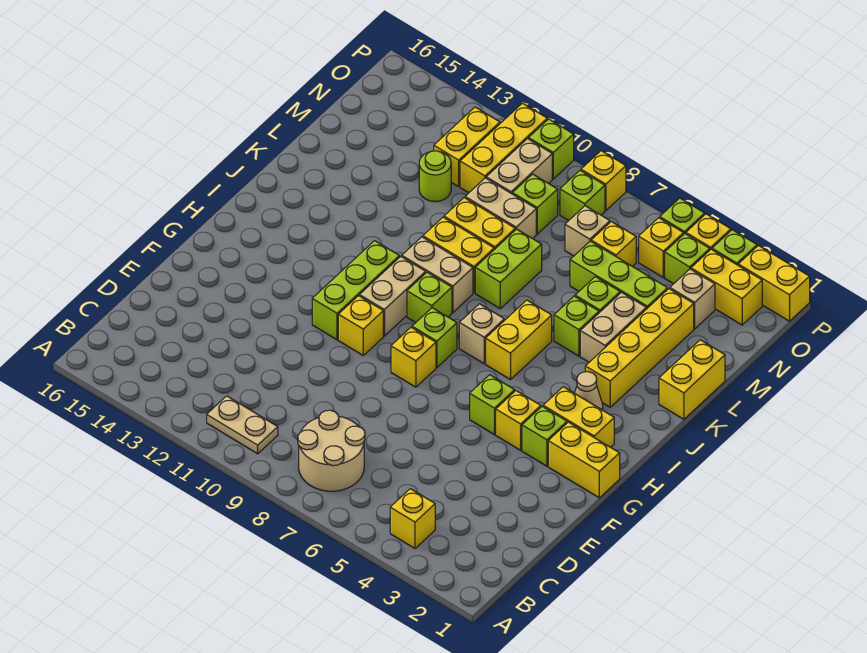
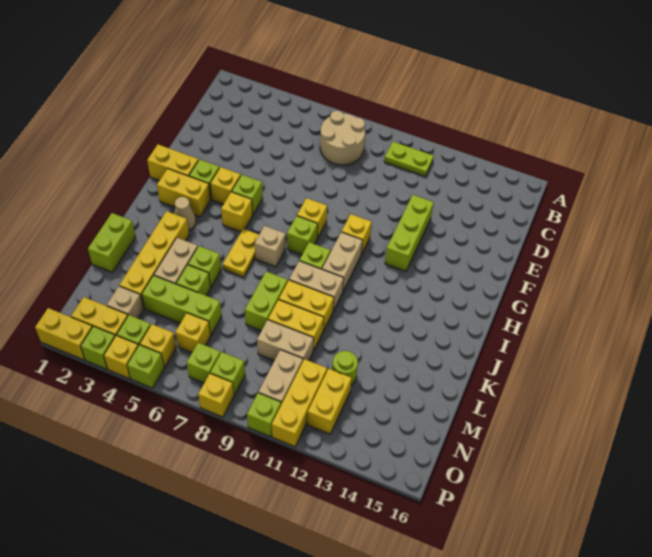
yellow 1x1 brick [390,489,435,548] -> yellow 1x1 brick moved to [221,192,253,232]
tan 1x2 plate [207,396,278,454] -> lime 1x2 plate [384,142,434,176]
lime 1x3 brick [312,241,400,340] -> lime 1x3 brick moved to [385,195,434,271]
yellow 1x2 brick [486,300,552,380] -> yellow 1x2 plate [223,229,259,277]
yellow 1x2 brick [659,340,725,419] -> lime 1x2 brick [88,213,136,272]
tan 1x1 brick [565,206,610,256] -> none
lime 1x1 brick [512,174,558,234] -> lime 1x1 brick moved to [187,343,221,383]

